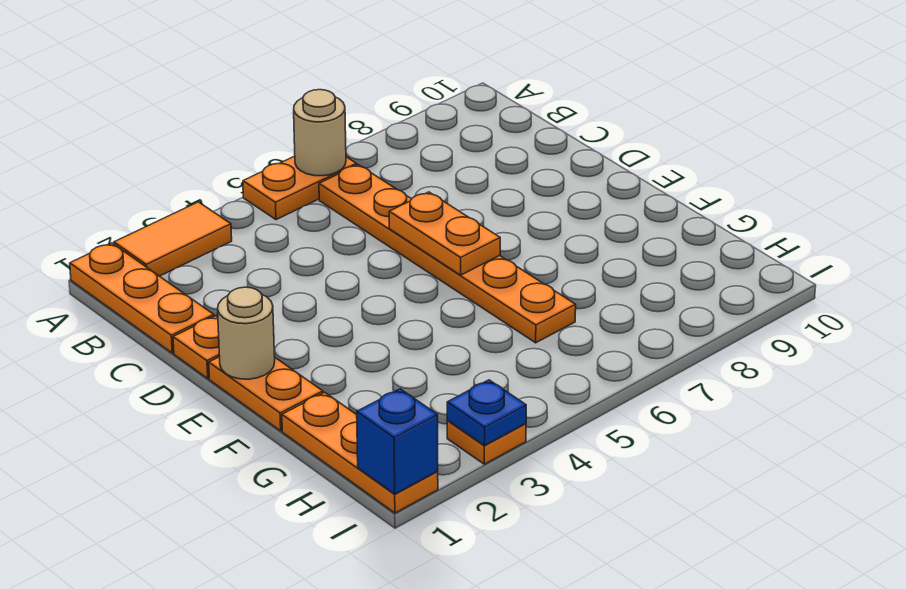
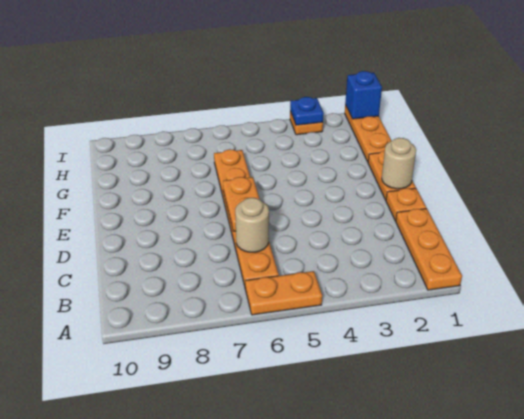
orange 1x2 tile [114,202,232,276] -> none
tan 1x1 round brick [294,90,346,176] -> tan 1x1 round brick moved to [235,198,269,252]

